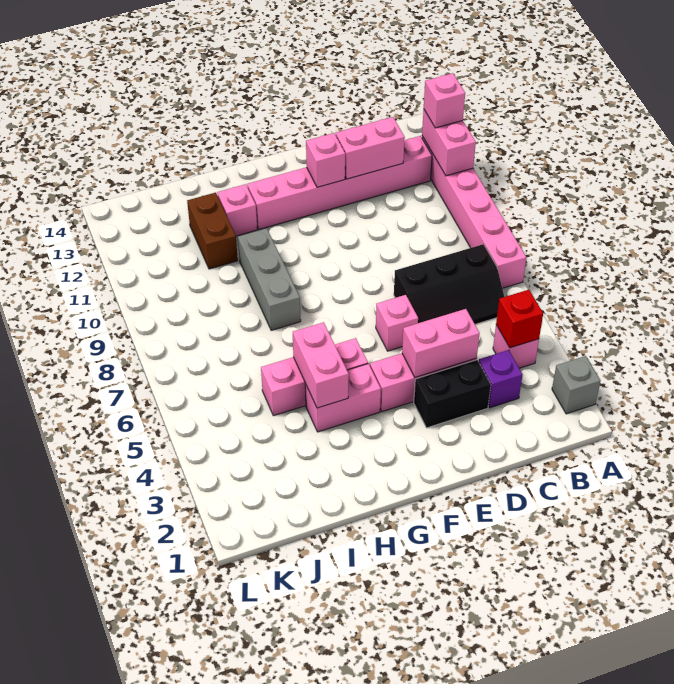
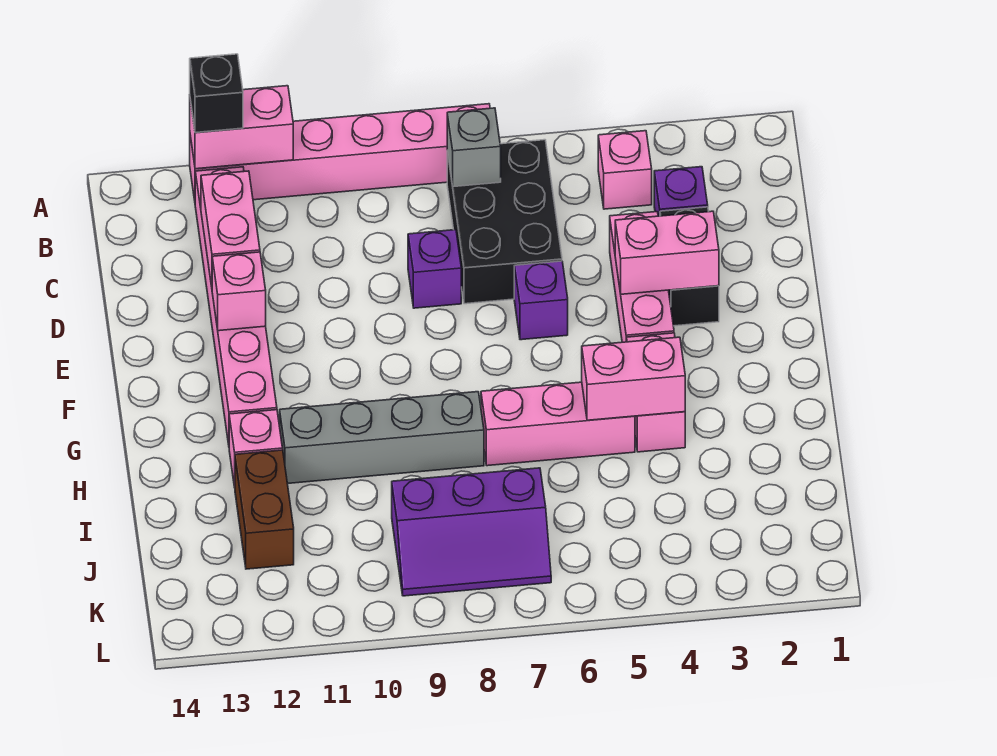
grey 1x1 brick [552,356,600,414] -> grey 1x1 brick moved to [447,108,501,187]
pink 1x1 brick [424,73,465,128] -> black 1x1 brick [190,54,243,133]
red 1x1 brick [496,290,543,348] -> none
black 2x3 slope [394,244,504,324] -> black 2x3 brick [447,140,562,304]
pink 1x2 brick [402,309,480,377] -> pink 1x2 brick turned to [615,211,719,294]
none -> purple 1x1 brick [408,230,461,308]
pink 1x1 brick [376,295,418,351] -> purple 1x1 brick [514,261,568,340]
pink 1x3 brick [261,338,368,416] -> pink 1x3 brick turned to [481,382,635,466]
grey 1x3 brick [238,228,301,330] -> grey 1x4 brick [280,392,484,484]
brown 1x2 brick [187,193,238,269] -> brown 1x2 brick turned to [235,450,294,569]
none -> purple 2x3 slope [392,468,551,596]

